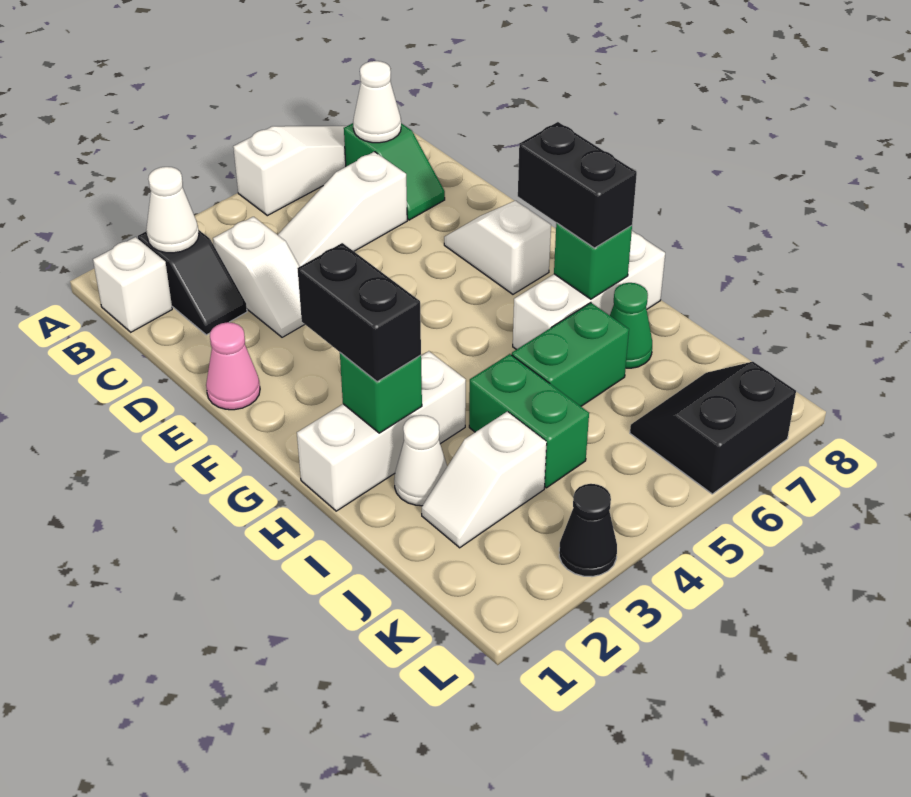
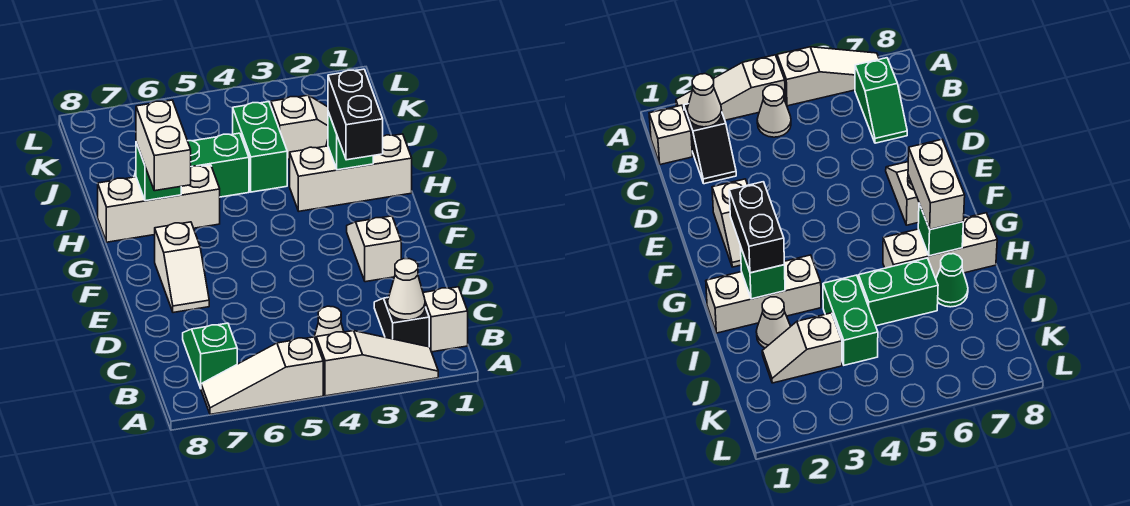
white 1x1 cone [353,61,401,143] -> white 1x1 cone moved to [314,306,344,340]
white 1x2 slope [213,217,305,337] -> white 1x2 slope moved to [347,216,401,282]
white 1x3 slope [278,152,407,266] -> white 1x3 slope moved to [316,331,438,396]
pink 1x1 cone [206,322,260,410] -> none
black 1x2 brick [518,122,637,248] -> white 1x2 brick [136,100,191,191]
black 2x2 slope [630,362,796,494] -> none
black 1x1 cone [559,484,617,577] -> none

